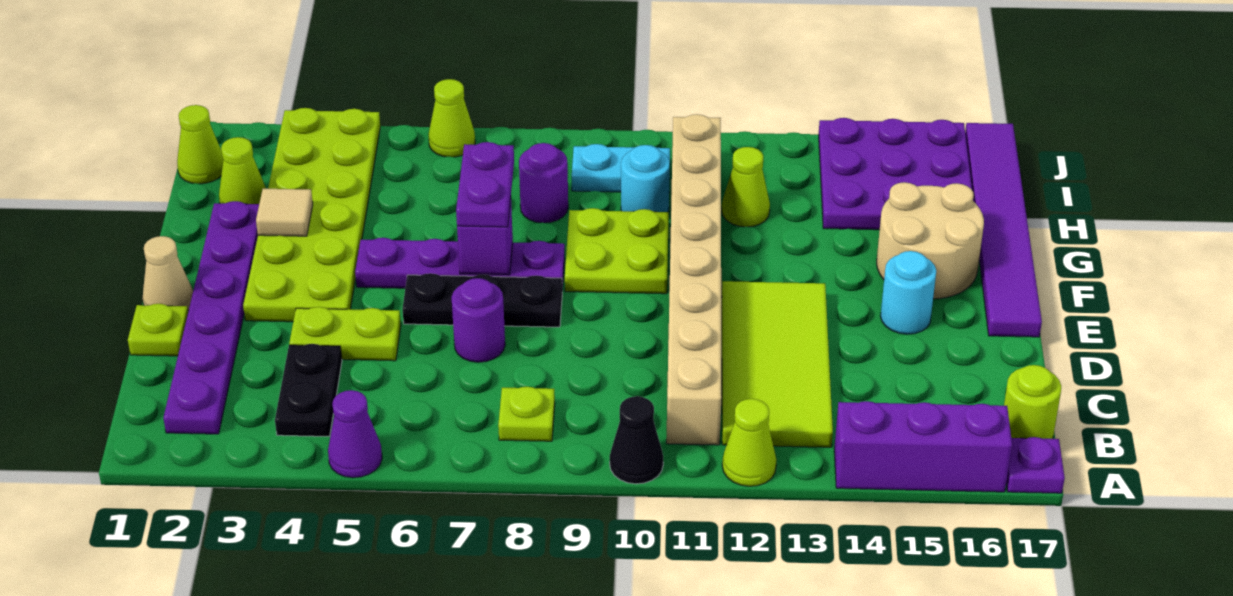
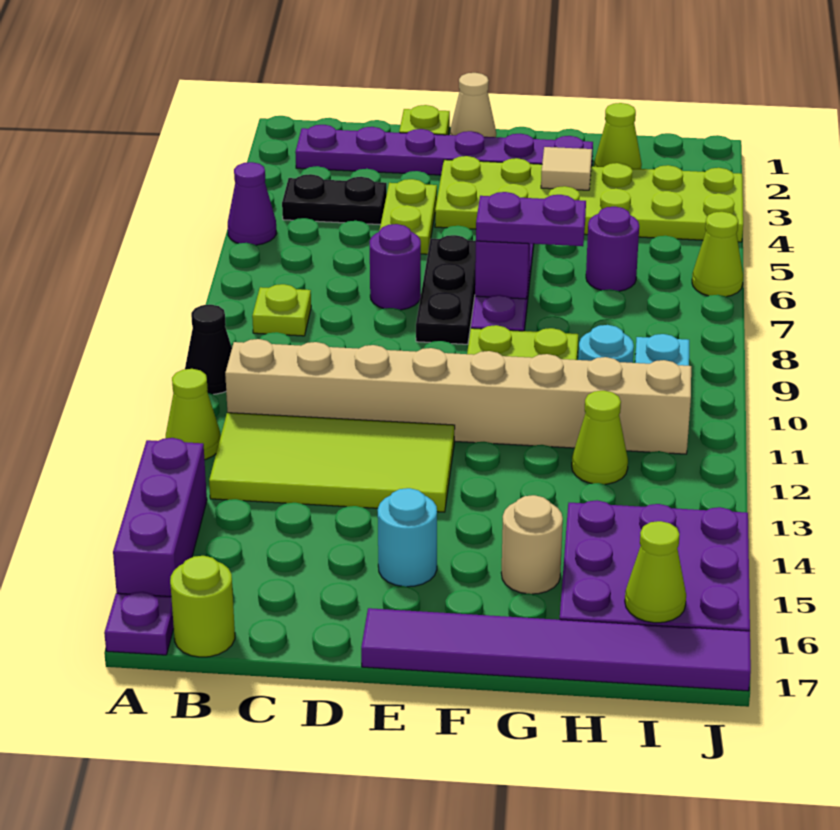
tan 2x2 round brick [877,182,984,299] -> tan 1x1 round brick [501,495,563,594]
purple 1x1 round brick [519,143,568,223] -> purple 1x1 round brick moved to [586,207,639,291]
lime 1x1 cone [177,105,223,184] -> lime 1x1 cone moved to [625,521,686,623]

